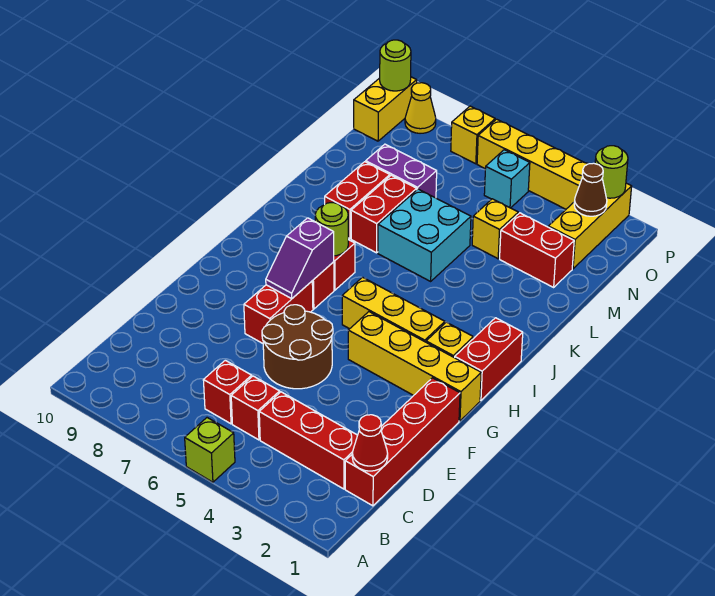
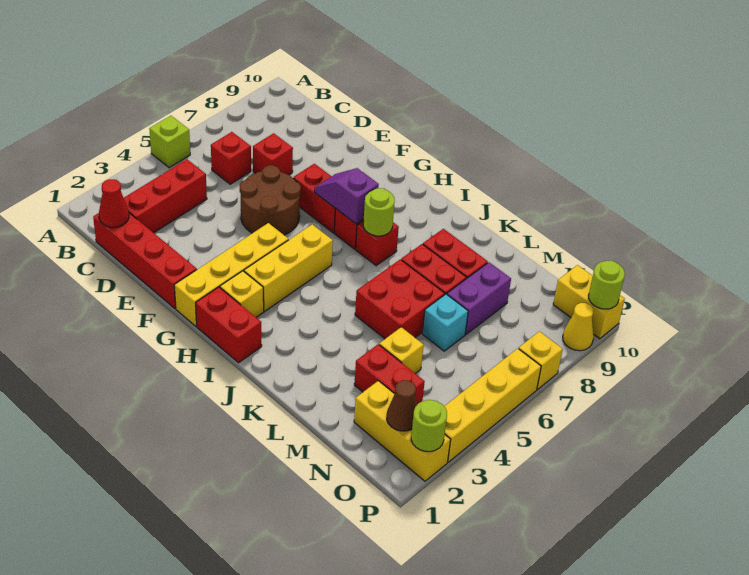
red 1x1 brick [231,376,280,440] -> red 1x1 brick moved to [253,133,293,175]
cyan 2x2 brick [378,189,471,281] -> red 2x2 brick [355,259,445,339]
red 1x2 brick [500,213,574,287] -> red 1x2 brick turned to [354,344,425,404]
cyan 1x1 brick [484,150,530,208] -> cyan 1x1 brick moved to [422,294,468,351]

